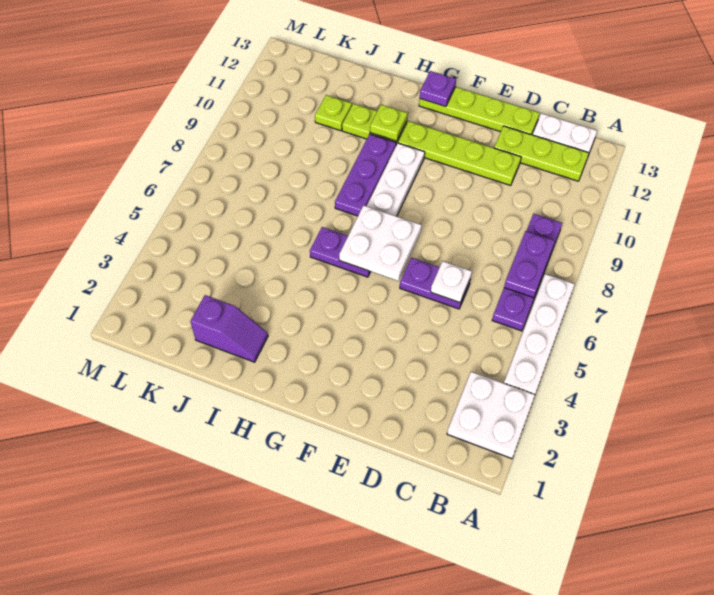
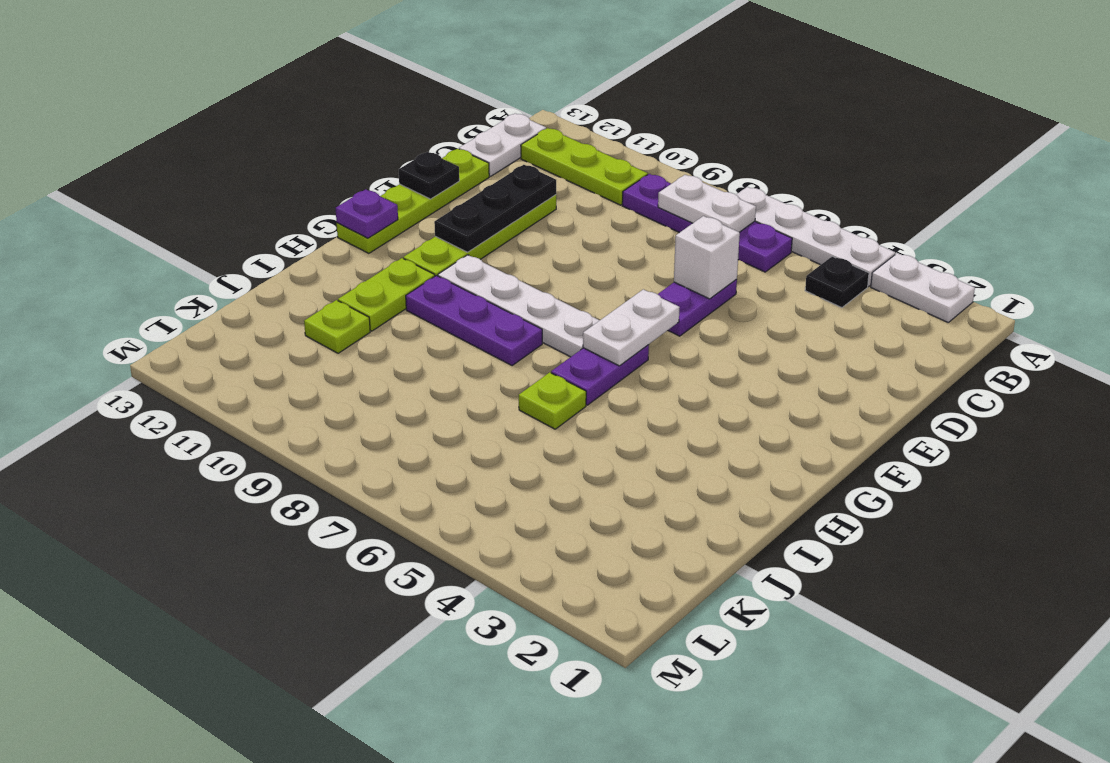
white 2x2 plate [447,372,535,459] -> white 1x2 plate [871,253,975,322]
none -> black 1x1 plate [805,256,869,308]
purple 1x2 plate [504,231,555,298] -> white 1x2 plate [658,175,756,232]
lime 1x3 plate [494,126,589,181] -> lime 1x3 plate turned to [521,128,648,205]
white 1x1 plate [431,261,472,302] -> white 1x1 brick [674,216,740,299]
none -> black 1x3 plate [434,165,556,252]
none -> black 1x1 plate [399,152,459,199]
white 2x2 plate [339,205,422,281] -> white 1x2 plate [583,289,680,366]
lime 1x1 plate [370,105,408,141] -> lime 1x1 plate moved to [519,372,586,429]
purple 1x2 slope [190,295,268,362] -> none

